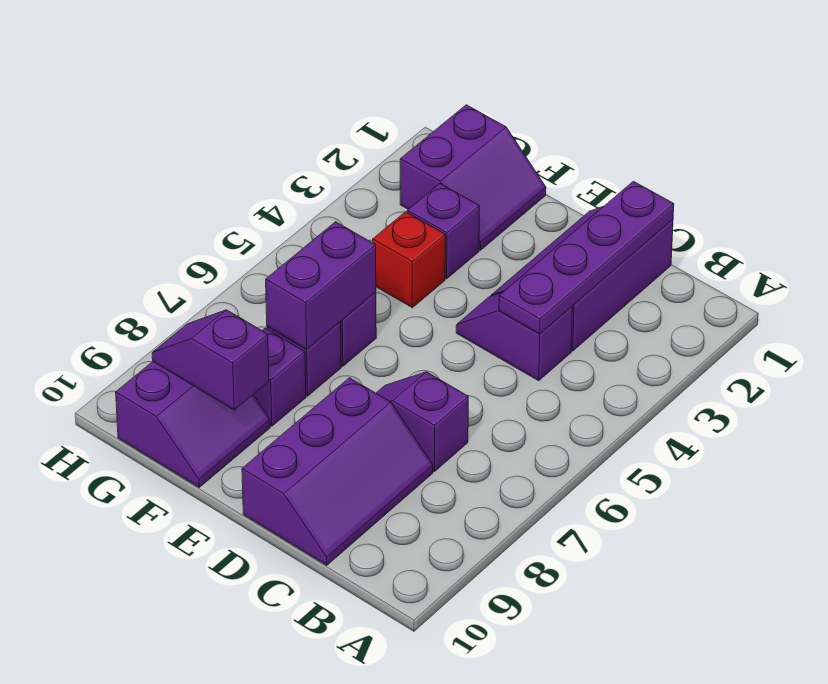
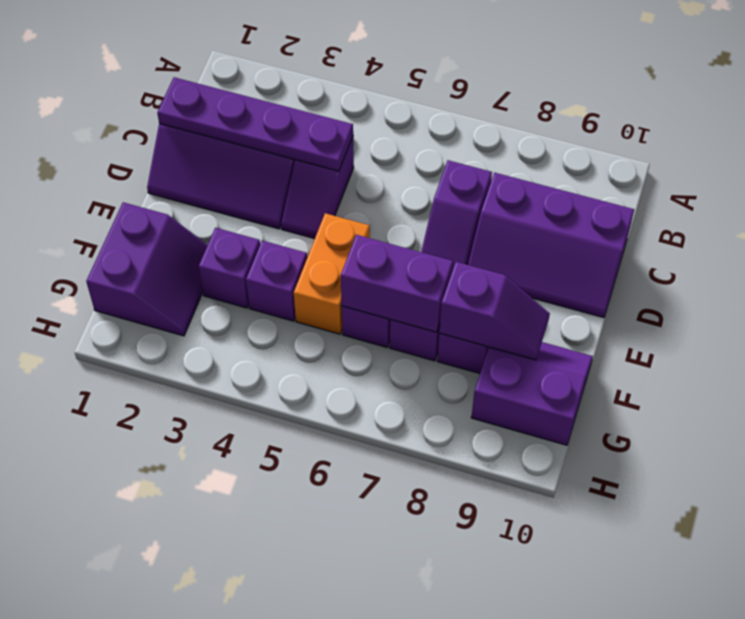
purple 2x3 slope [242,378,433,565] -> purple 2x3 slope turned to [468,173,634,318]
none -> orange 1x2 brick [294,213,370,334]
purple 2x2 slope [400,105,546,250] -> purple 2x2 slope turned to [86,202,207,336]
red 1x1 brick [373,212,445,308] -> purple 1x1 brick [246,241,307,321]
purple 1x2 slope [152,310,269,410] -> purple 1x2 slope turned to [439,262,550,360]

